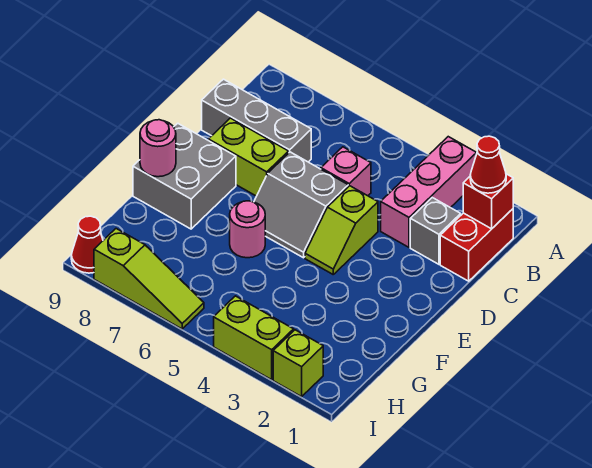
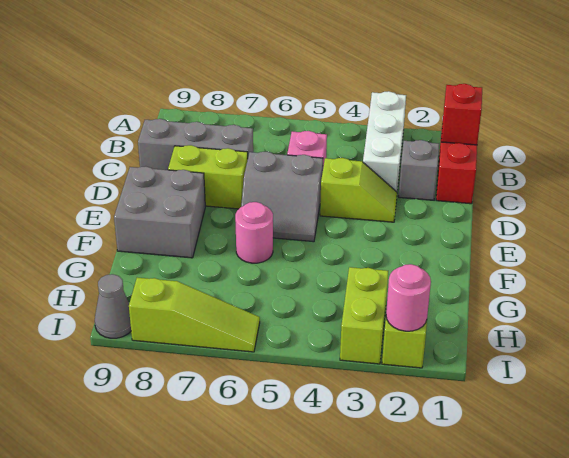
pink 1x3 brick [381,137,477,247] -> white 1x3 brick [363,91,406,192]
red 1x1 cone [470,136,506,193] -> none
lime 1x2 slope [305,186,378,274] -> lime 1x2 slope turned to [320,158,397,222]
pink 1x1 round brick [140,120,176,177] -> pink 1x1 round brick moved to [386,264,431,331]
lime 1x2 brick [214,296,294,380] -> lime 1x2 brick turned to [340,267,388,364]
red 1x1 cone [71,216,103,273] -> grey 1x1 cone [95,274,131,338]

